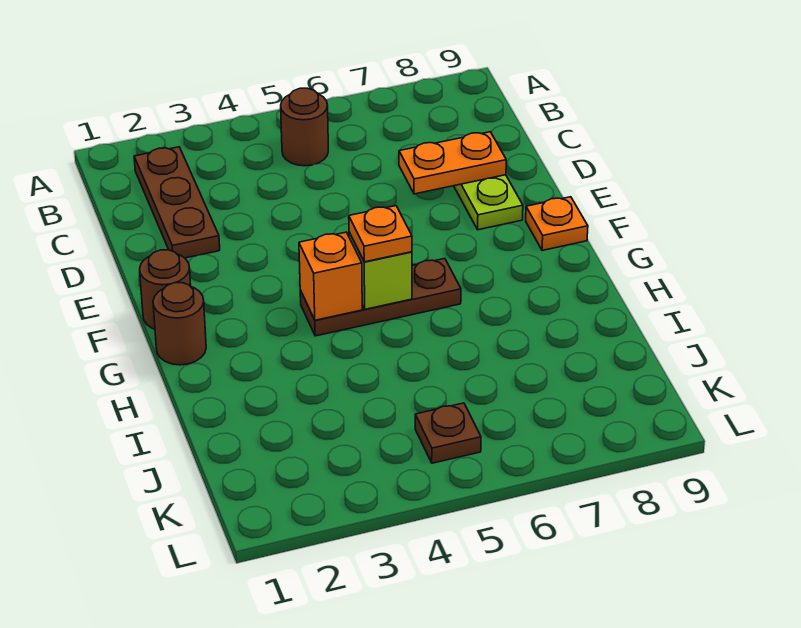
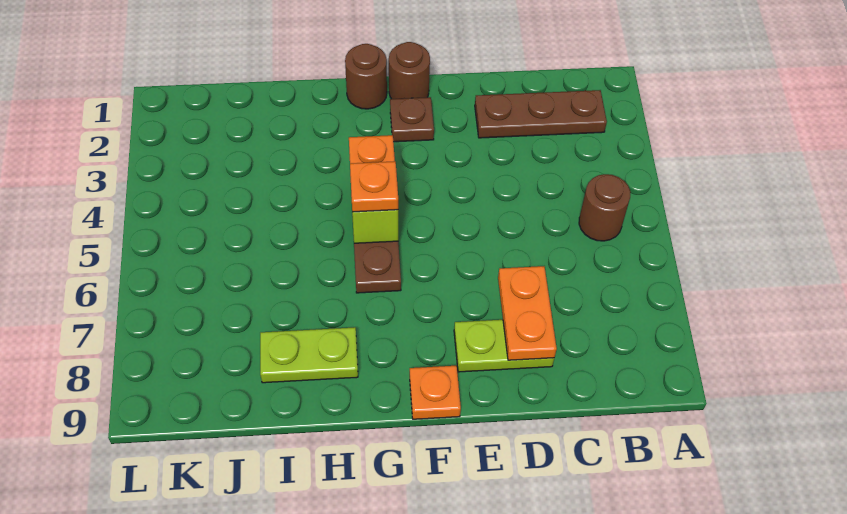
none -> lime 1x2 plate [260,327,358,383]
brown 1x1 plate [415,403,481,463] -> brown 1x1 plate moved to [390,97,434,142]

